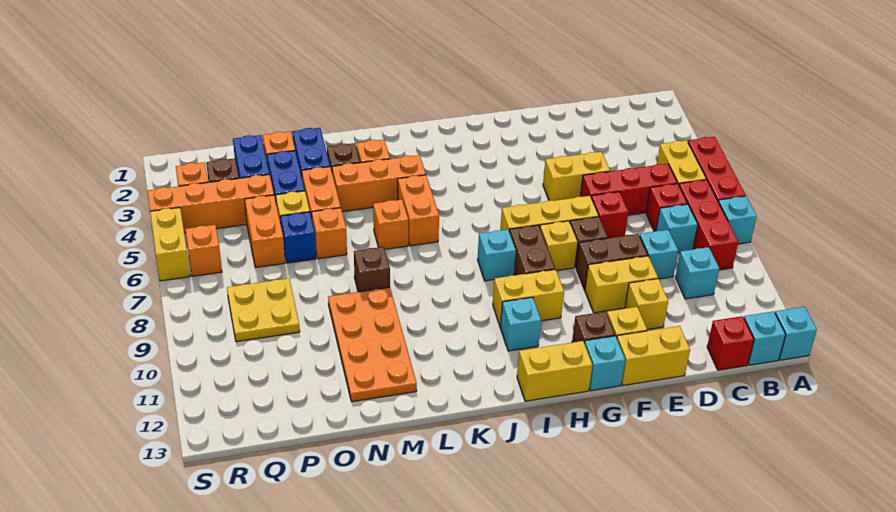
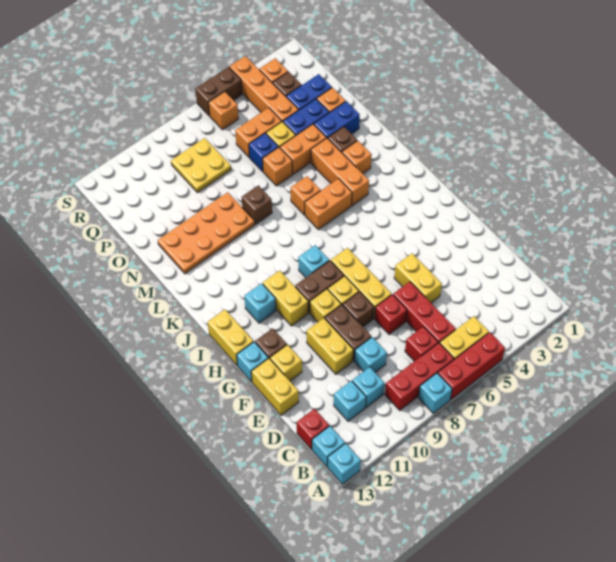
cyan 1x1 brick [656,204,698,253] -> cyan 1x1 brick moved to [334,381,366,421]
yellow 1x1 brick [625,279,668,330] -> yellow 1x1 brick moved to [310,289,341,322]
yellow 1x2 brick [150,208,190,281] -> brown 1x2 brick [195,67,242,116]

